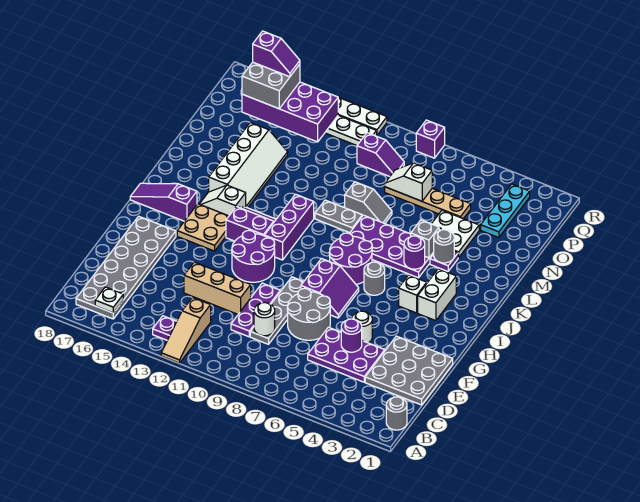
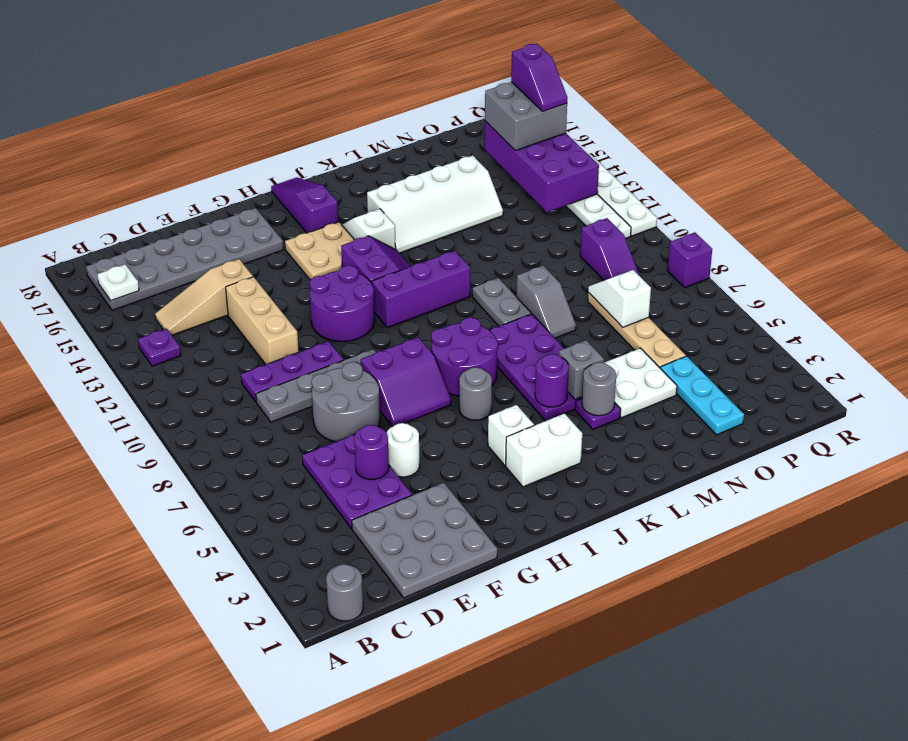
tan 1x3 slope [161,298,211,363] -> tan 1x3 slope moved to [155,259,253,335]
white 1x1 round brick [254,302,275,336] -> none
cyan 1x3 plate [481,184,530,238] -> cyan 1x3 plate turned to [660,356,744,435]

